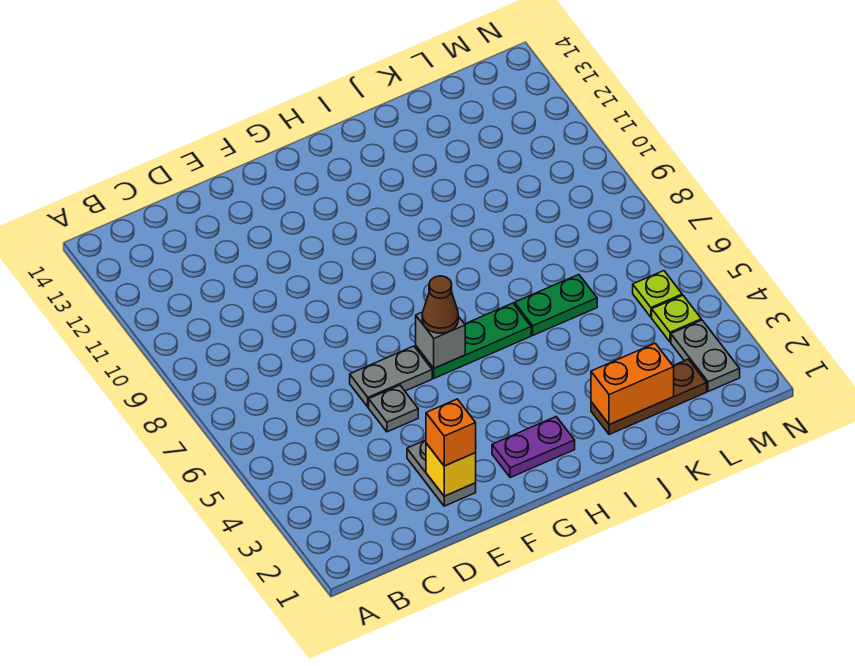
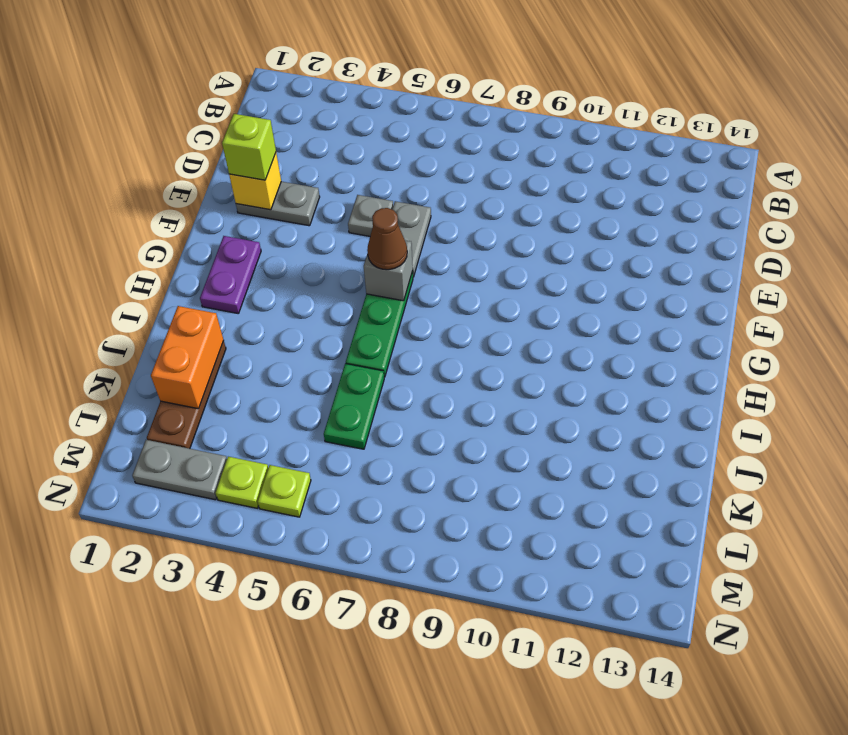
orange 1x1 brick [426,399,476,466] -> lime 1x1 brick [222,114,276,180]

